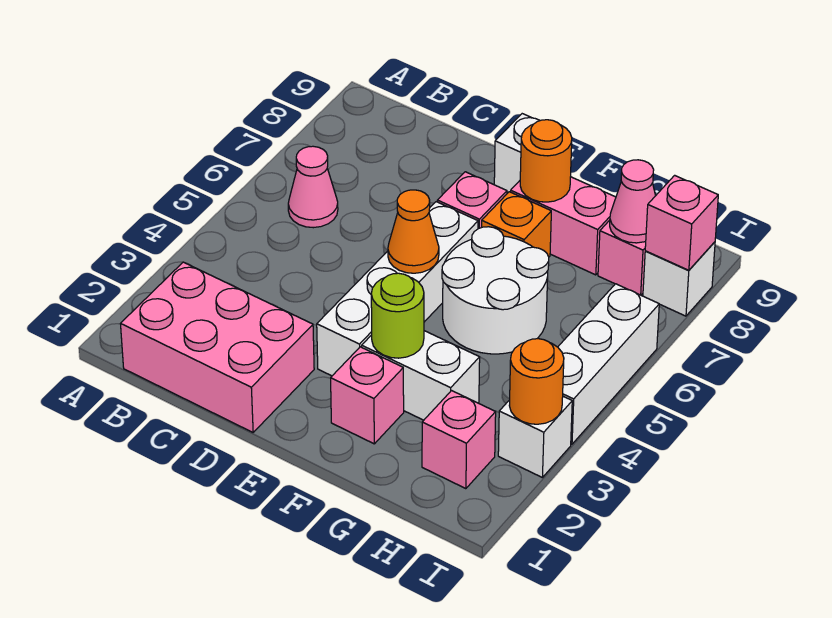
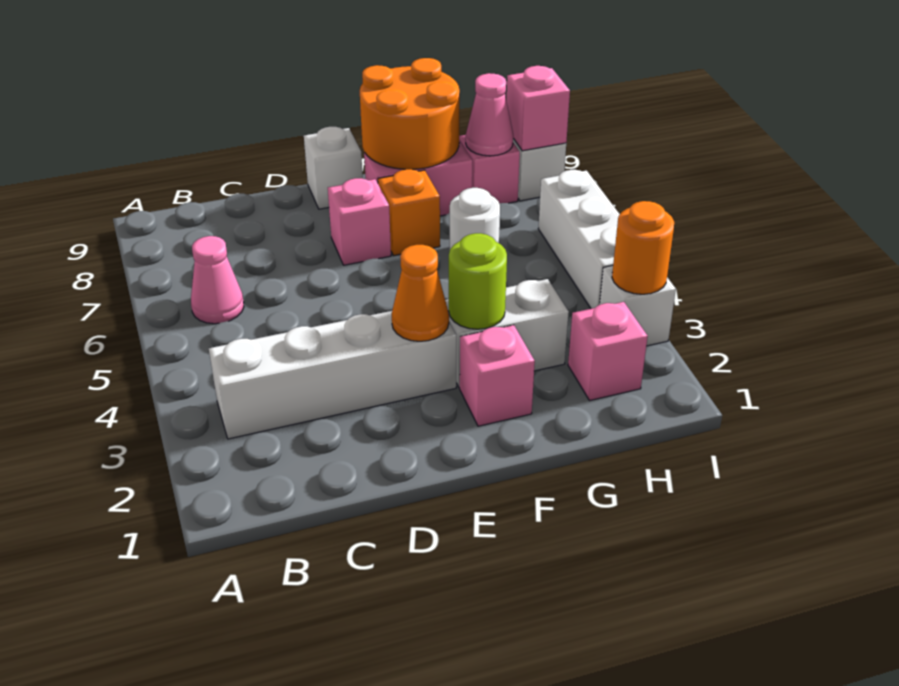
pink 2x3 brick [121,262,314,432] -> none
white 1x4 brick [317,202,478,376] -> white 1x4 brick turned to [209,311,456,439]
orange 1x1 cone [388,190,439,273] -> orange 1x1 cone moved to [392,245,449,341]
white 2x2 round brick [442,227,549,354] -> white 1x1 round brick [450,188,500,249]
orange 1x1 round brick [520,120,572,202] -> orange 2x2 round brick [360,58,460,169]

